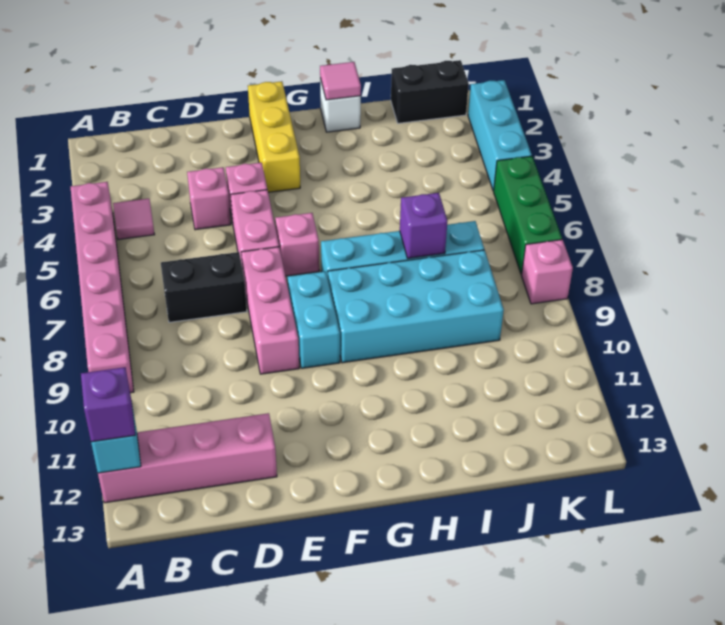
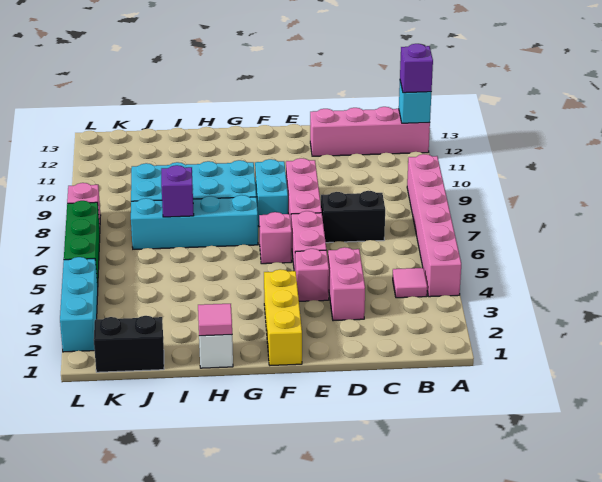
pink 1x1 brick [187,167,231,230] -> pink 1x2 brick [328,247,365,321]

